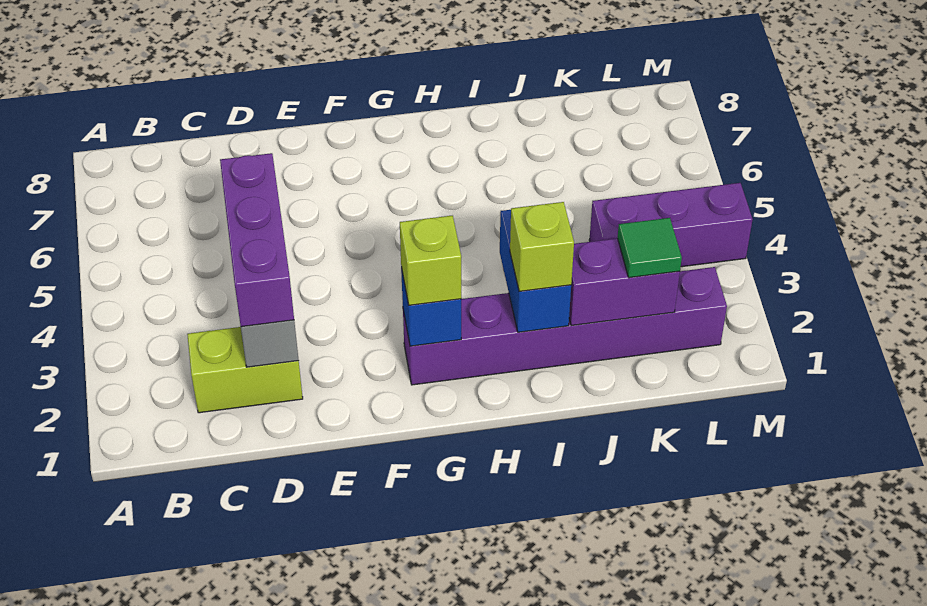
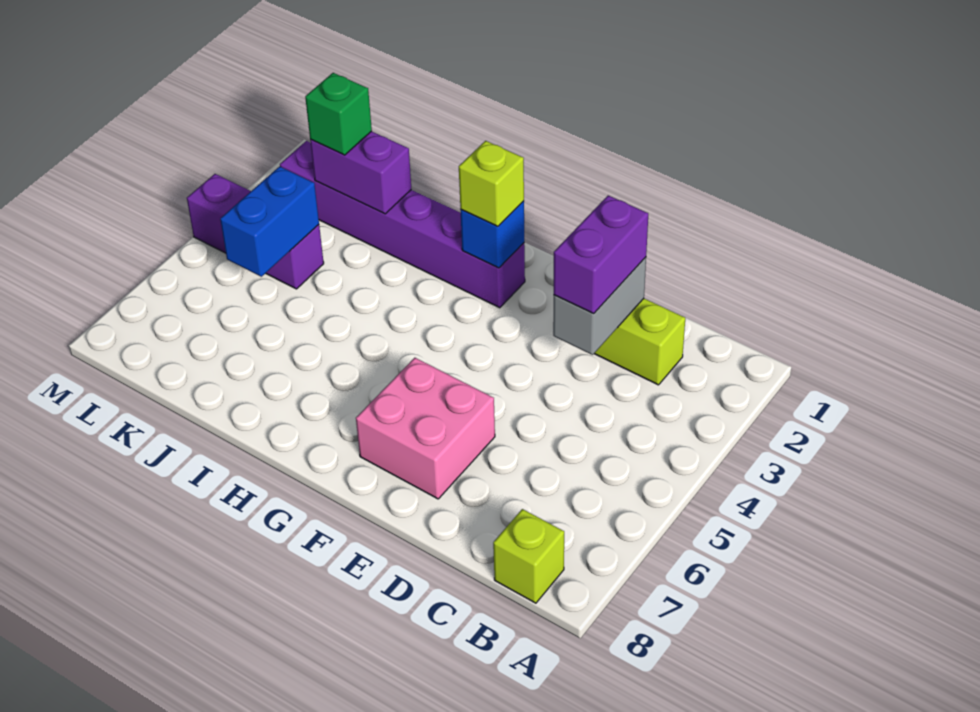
purple 1x3 brick [220,153,294,327] -> purple 1x2 brick [554,196,648,313]
none -> pink 2x2 brick [356,358,495,499]
blue 1x2 brick [500,210,571,332] -> blue 1x2 brick moved to [220,166,319,277]
lime 1x1 brick [510,202,574,291] -> lime 1x1 brick moved to [493,509,564,603]
green 1x1 tile [618,218,682,278] -> green 1x1 brick [305,73,372,155]

